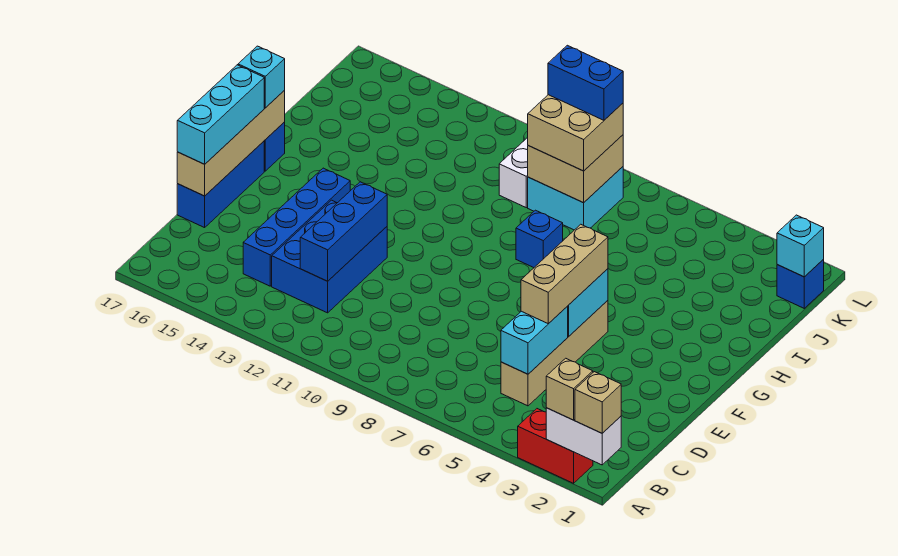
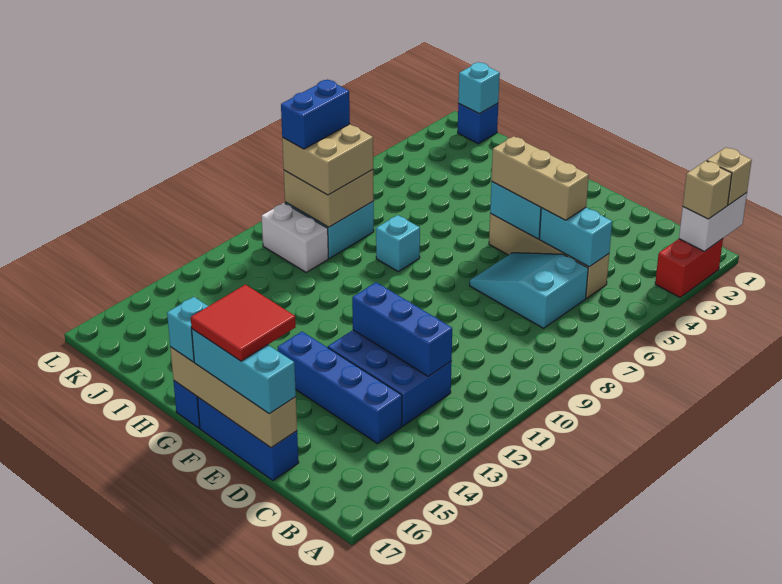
none -> cyan 2x3 slope [470,253,588,328]
none -> red 2x2 tile [191,285,296,361]
blue 1x1 brick [516,210,563,268] -> cyan 1x1 brick [376,215,420,272]

